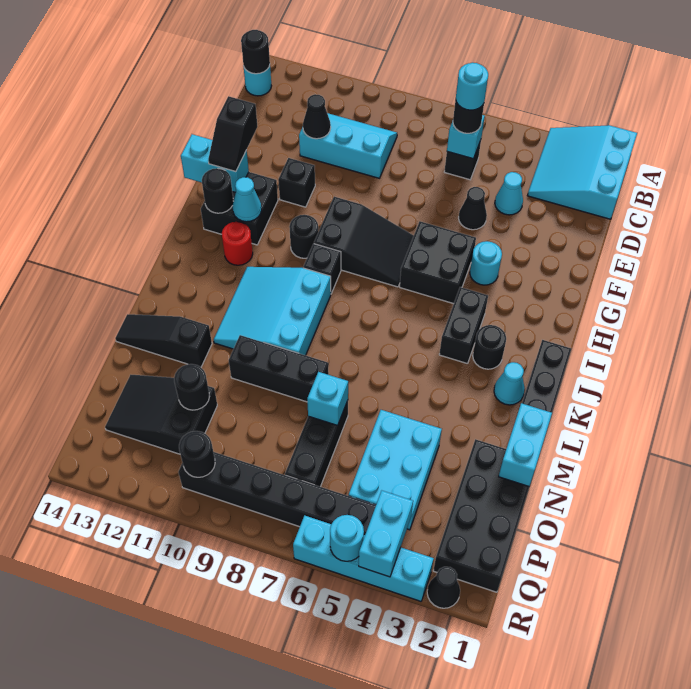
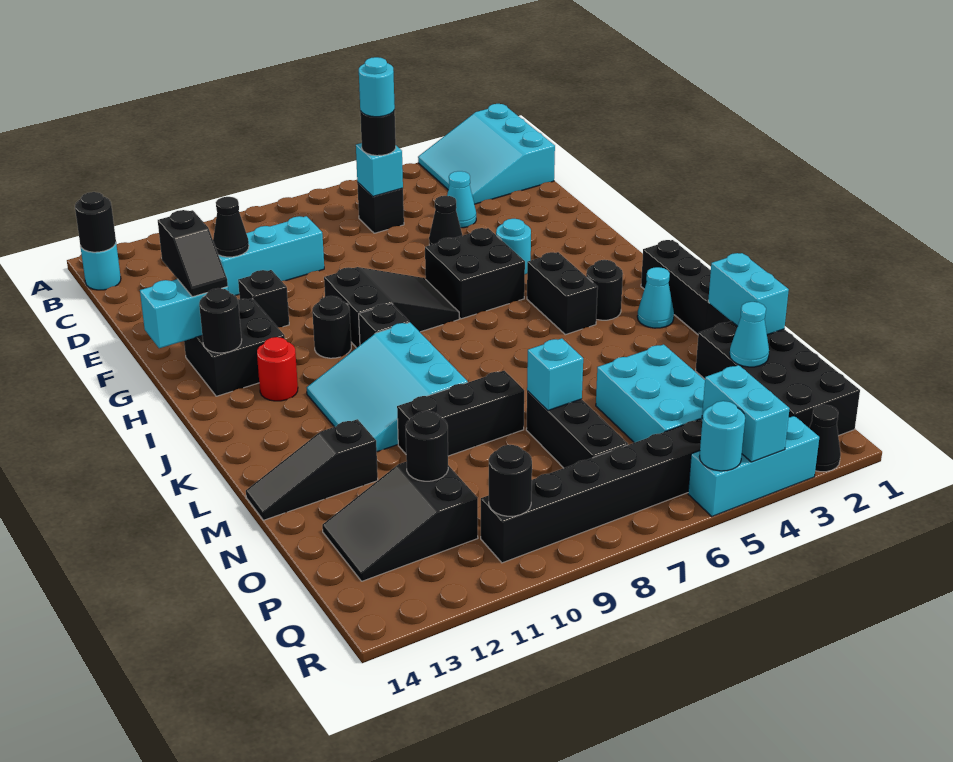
cyan 1x1 cone [233,177,262,222] -> cyan 1x1 cone moved to [730,302,769,367]
cyan 1x4 brick [293,515,434,601] -> cyan 1x3 brick [688,416,819,516]

